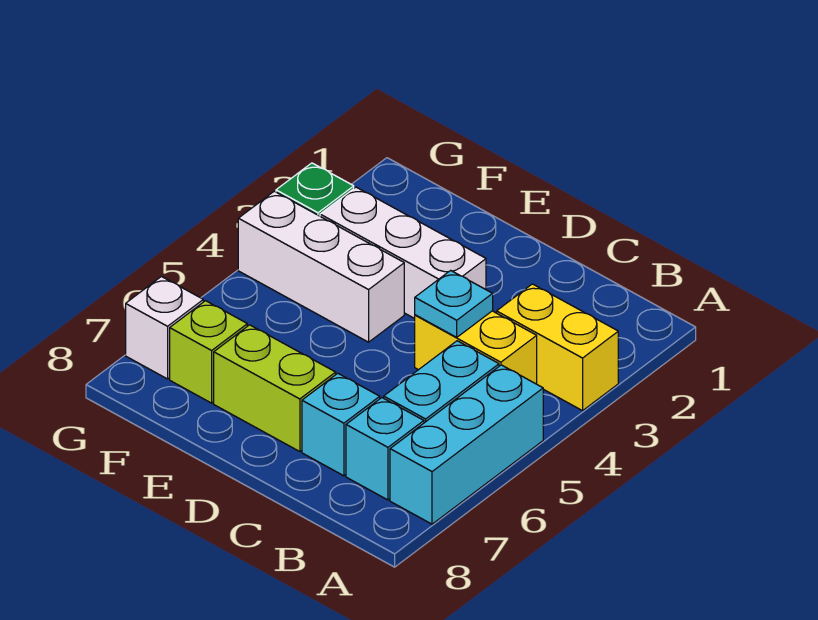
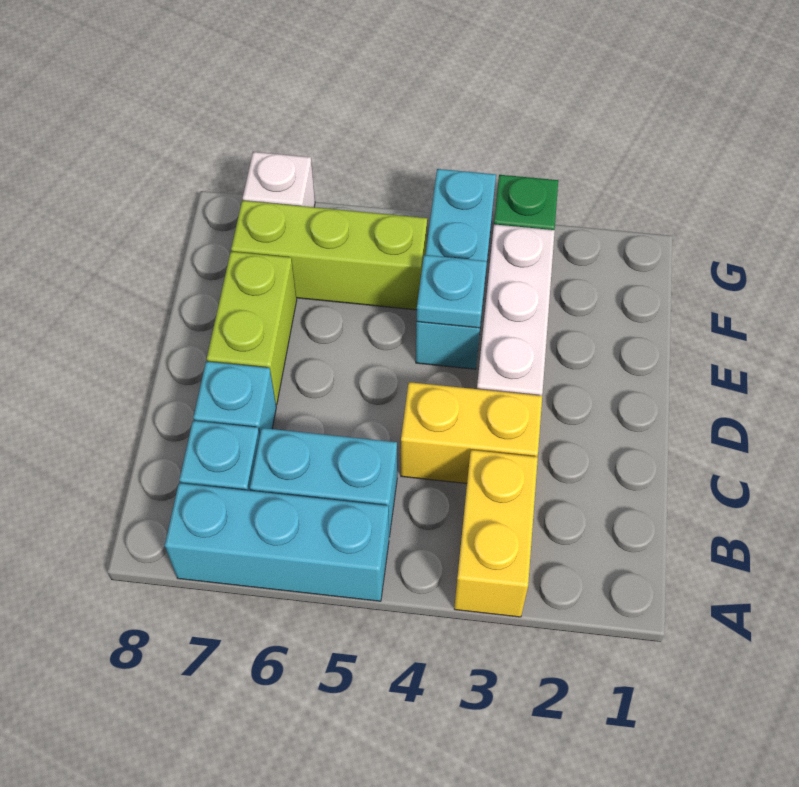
yellow 1x2 brick [415,311,537,384] -> yellow 1x2 brick turned to [401,382,542,483]
cyan 1x1 plate [415,270,493,337] -> cyan 1x1 plate moved to [417,255,487,328]
white 1x3 brick [238,191,404,342] -> cyan 1x3 brick [416,169,496,369]
lime 1x1 brick [170,301,247,403] -> lime 1x3 brick [231,201,427,310]

